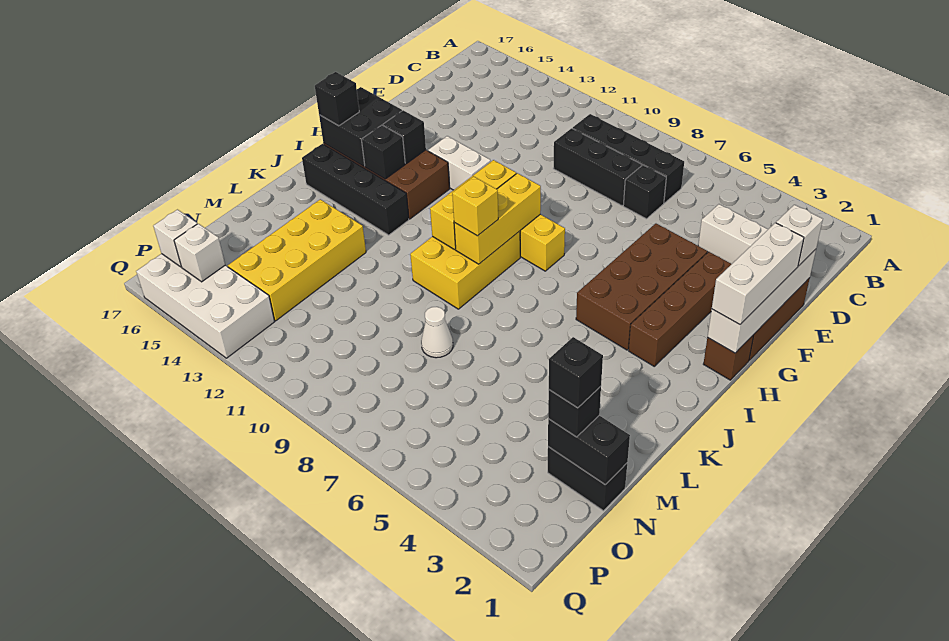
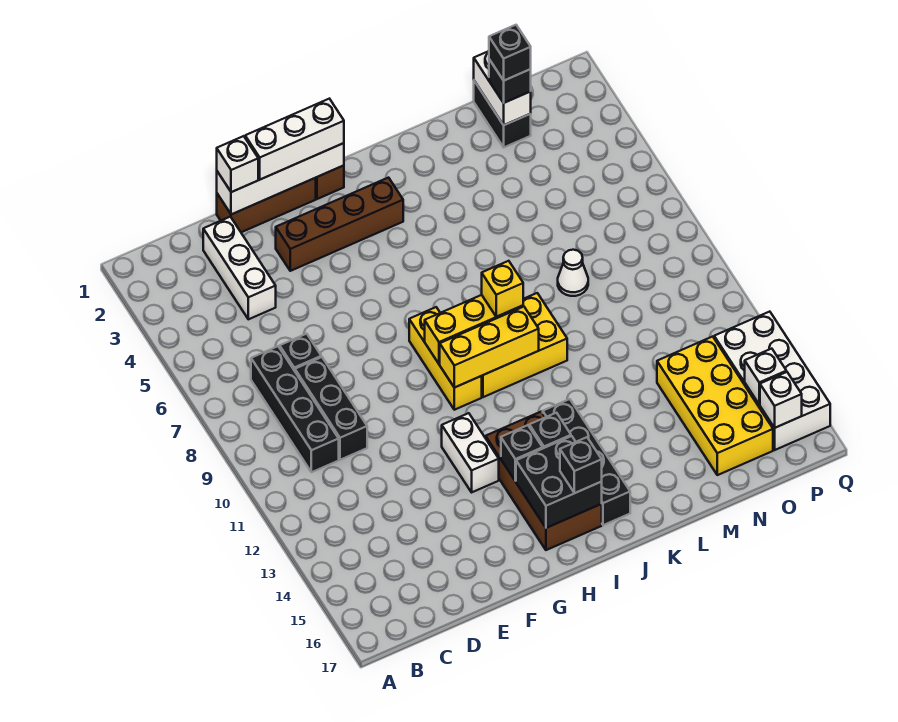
brown 2x4 brick [576,224,707,350] -> none
yellow 2x4 brick [228,199,366,321] -> yellow 2x4 brick turned to [657,337,773,475]
black 1x2 brick [548,416,630,485] -> white 1x2 brick [474,51,531,125]

